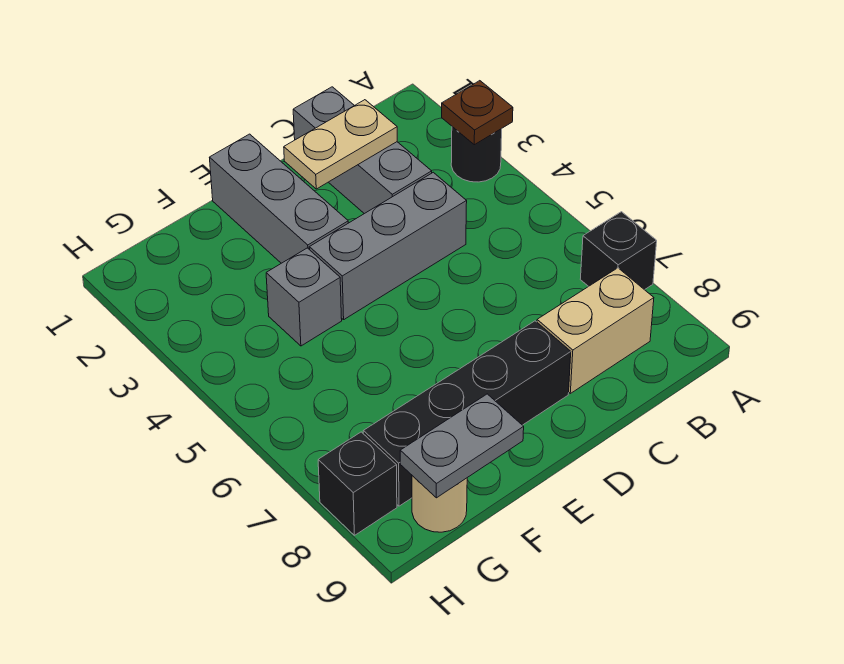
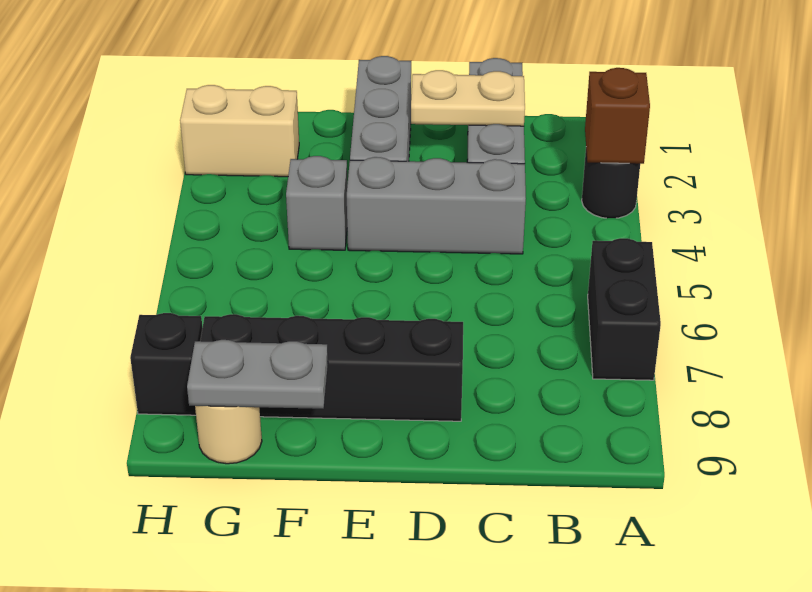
brown 1x1 plate [442,81,513,145] -> brown 1x1 brick [585,68,650,164]
black 1x1 brick [580,212,657,290] -> black 1x2 brick [588,238,661,380]
tan 1x2 brick [537,268,654,393] -> tan 1x2 brick moved to [180,85,299,177]

